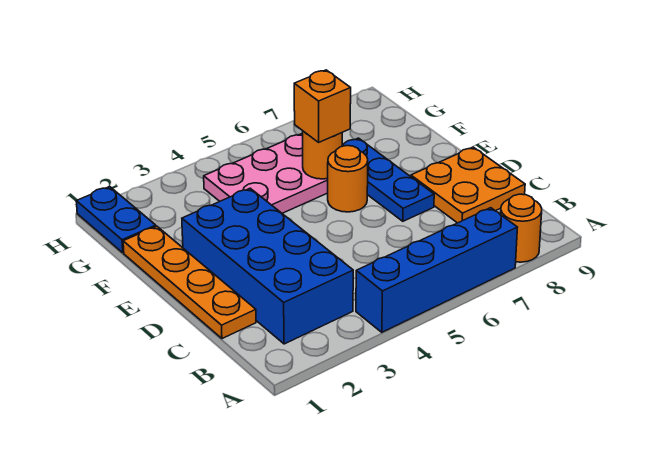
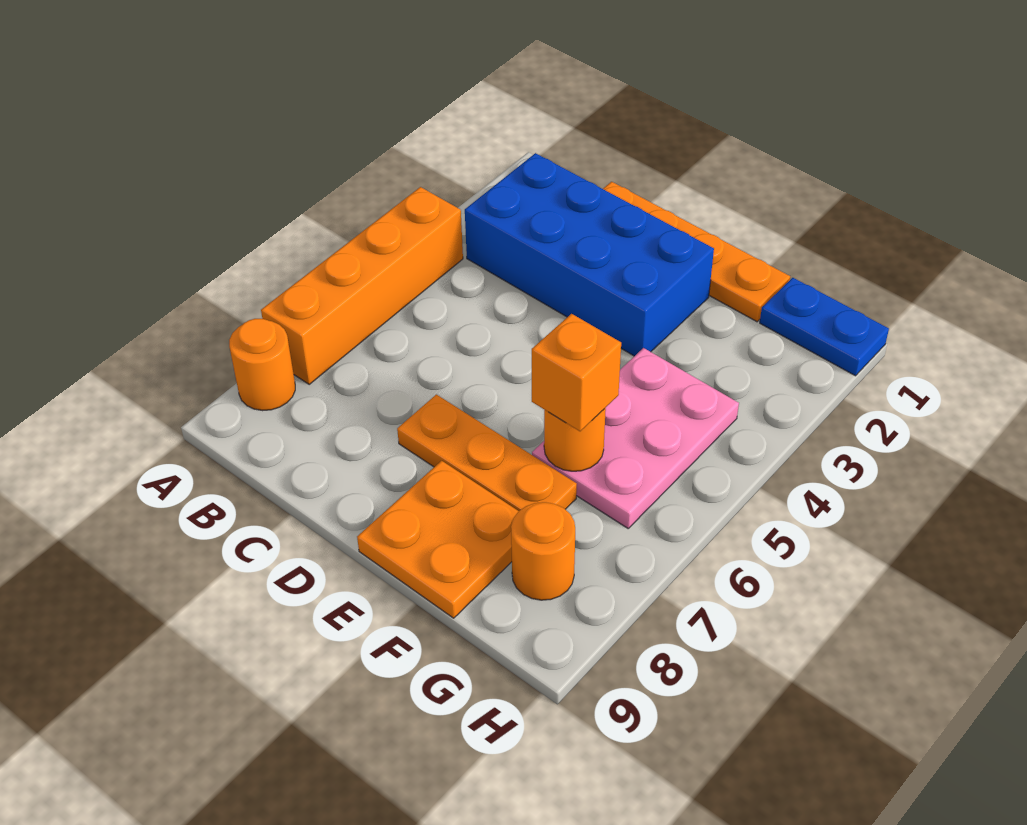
blue 1x4 brick [356,208,517,332] -> orange 1x4 brick [261,187,463,384]
orange 2x2 plate [411,147,525,223] -> orange 2x2 plate moved to [357,461,518,618]
blue 1x3 plate [342,138,434,221] -> orange 1x3 plate [397,395,577,511]
orange 1x1 round brick [328,146,368,212] -> orange 1x1 round brick moved to [511,502,575,600]

